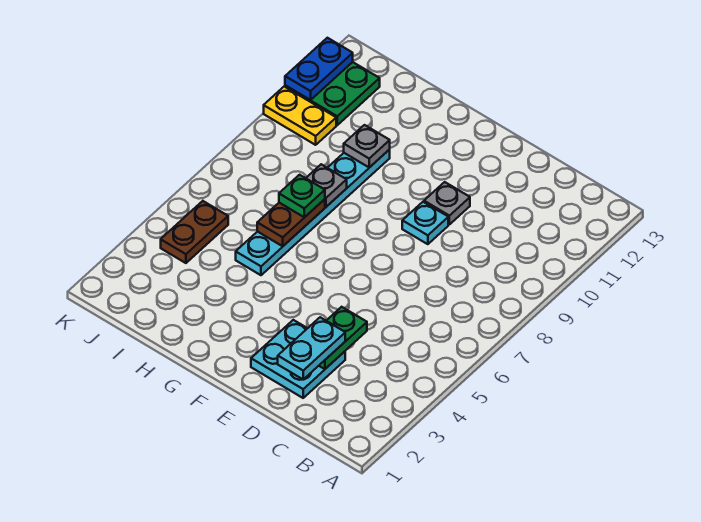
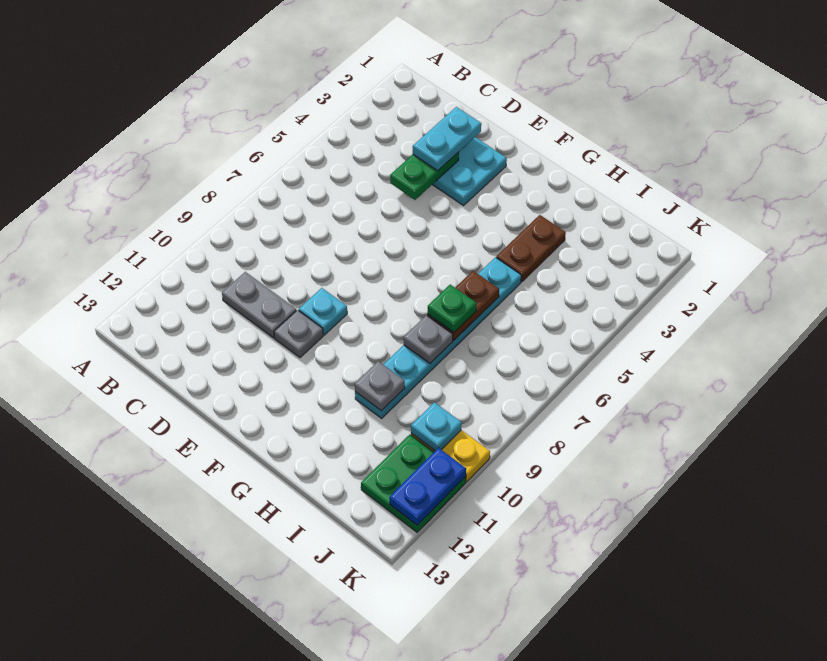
none -> grey 1x2 plate [222,272,296,338]
brown 1x2 plate [161,201,228,263] -> brown 1x2 plate moved to [496,215,566,282]
none -> cyan 1x1 plate [411,402,462,451]

